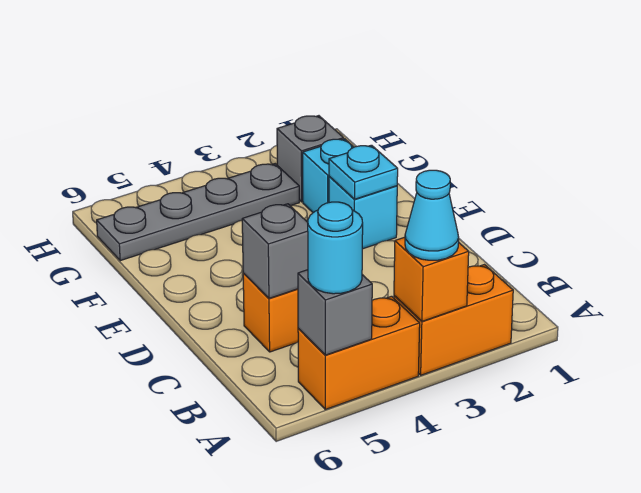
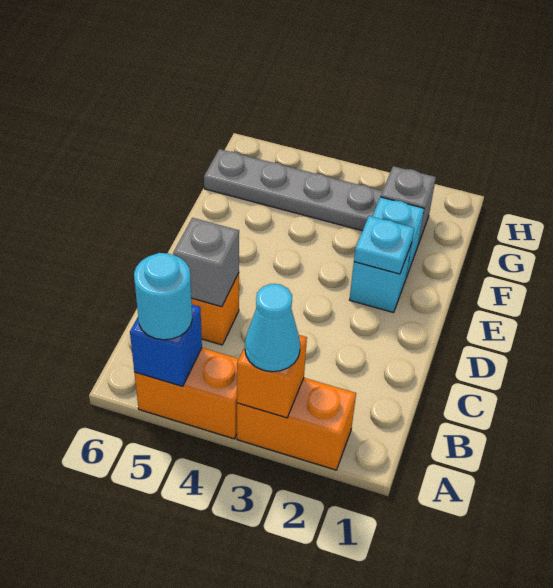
grey 1x1 brick [298,270,372,355] -> blue 1x1 brick [130,304,202,386]

